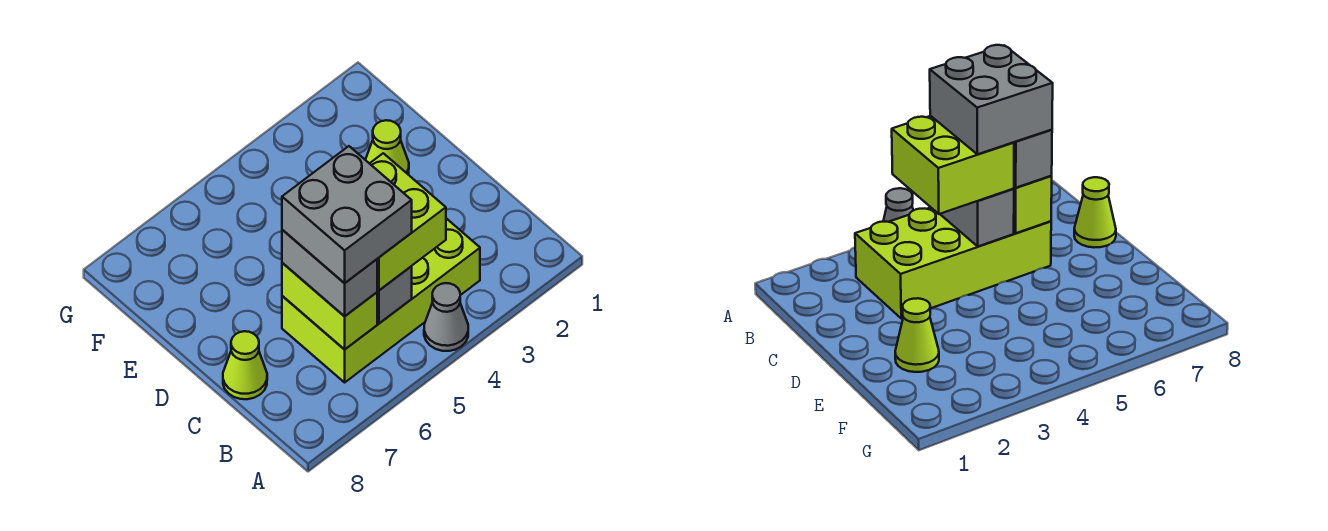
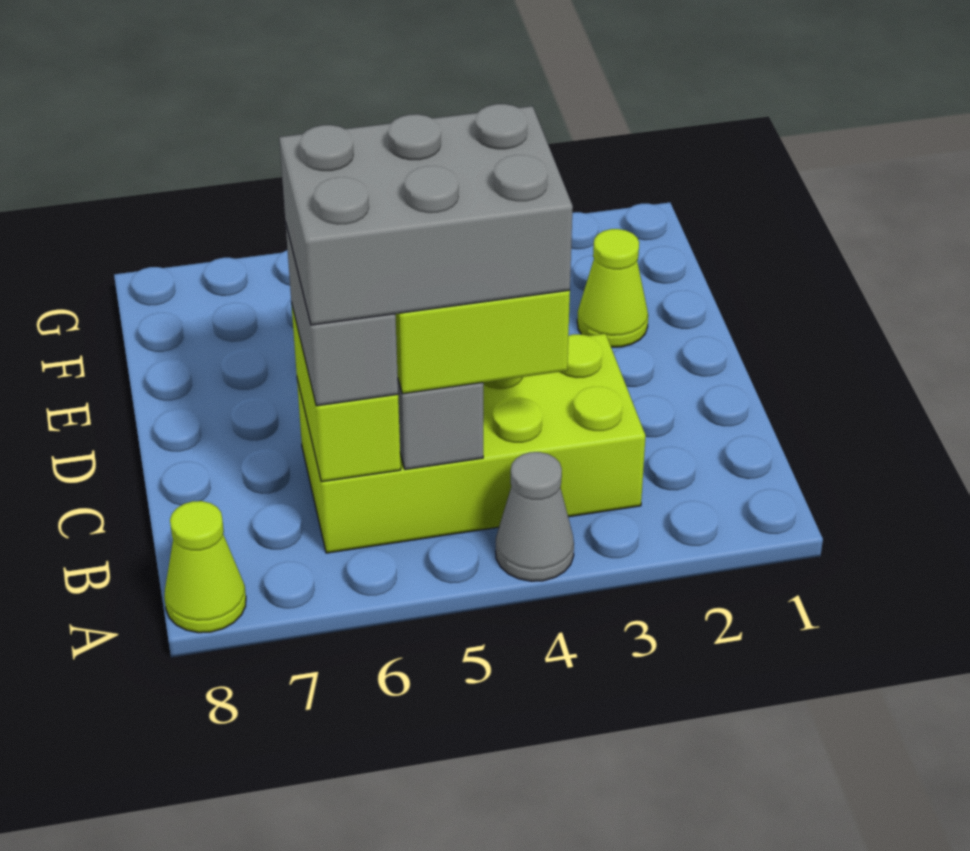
grey 2x2 brick [282,146,412,283] -> grey 2x3 brick [279,104,573,325]
lime 1x1 cone [223,331,267,399] -> lime 1x1 cone moved to [164,501,246,633]

